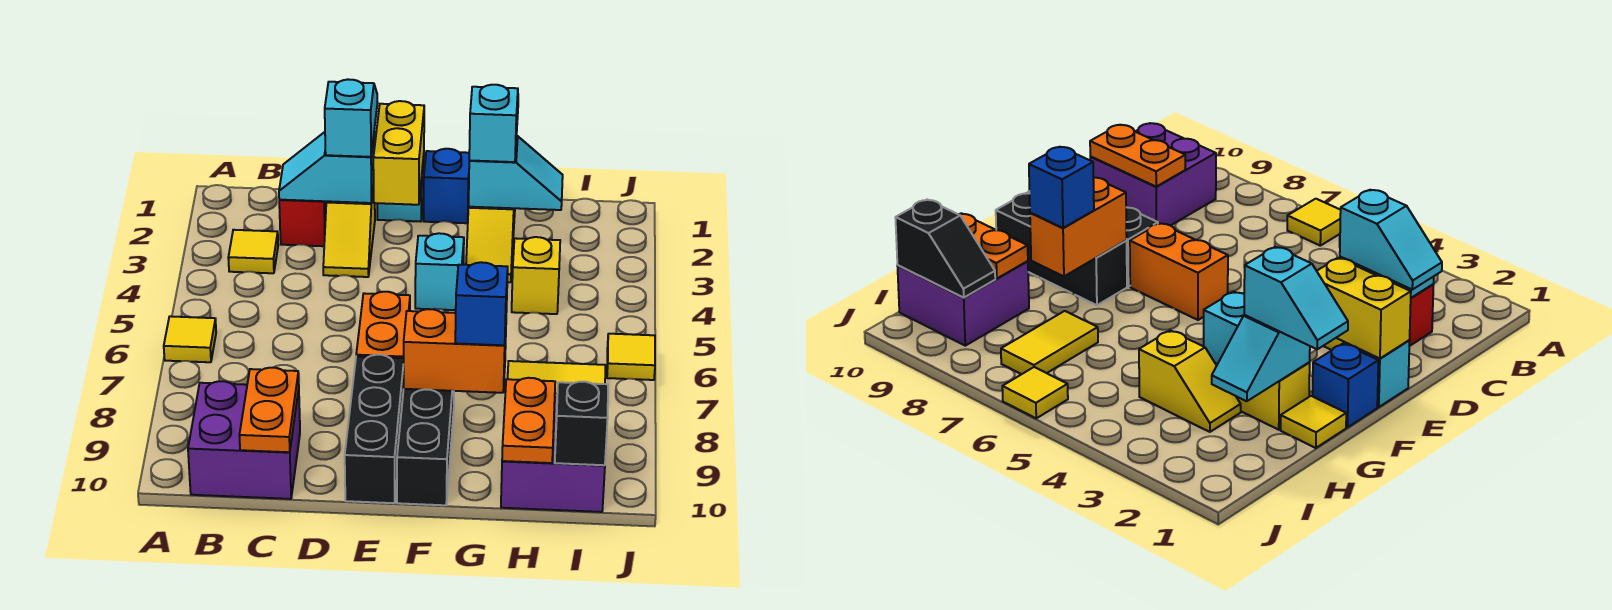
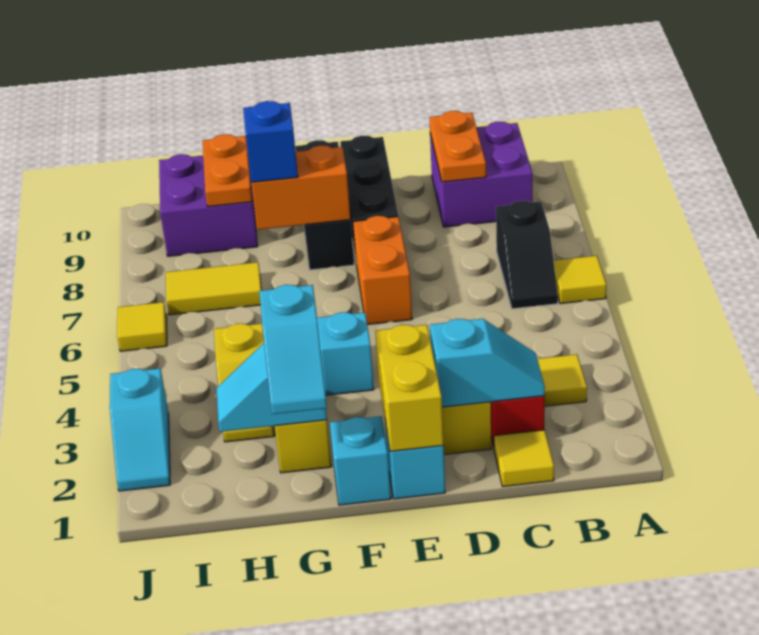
cyan 1x2 slope [325,79,378,157] -> cyan 1x2 slope moved to [110,368,170,491]
blue 1x1 brick [424,149,469,223] -> cyan 1x1 brick [330,416,391,505]
yellow 1x1 tile [1281,396,1346,448] -> yellow 1x1 tile moved to [494,430,554,487]
black 1x2 slope [555,382,608,465] -> black 1x2 slope moved to [496,201,558,309]

